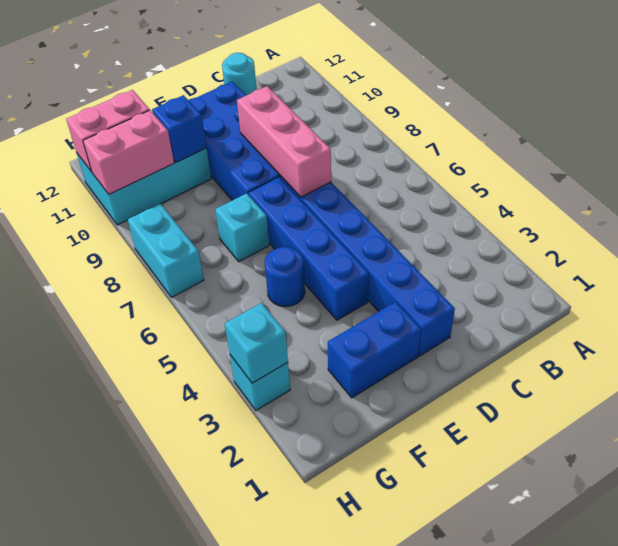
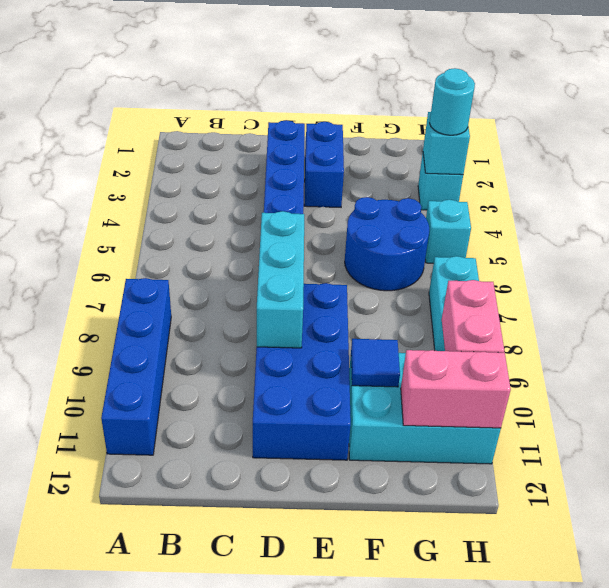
cyan 1x1 round brick [222,53,257,95] -> cyan 1x1 round brick moved to [430,68,475,135]
pink 1x3 brick [237,86,331,197] -> cyan 1x3 brick [257,211,304,348]
blue 1x2 brick [328,302,421,398] -> blue 1x2 brick turned to [304,122,344,207]
blue 1x4 brick [248,177,369,320] -> blue 1x4 brick moved to [101,278,171,455]
blue 1x1 round brick [265,247,305,307] -> blue 2x2 round brick [345,197,429,291]
cyan 1x1 brick [215,193,269,262] -> cyan 1x1 brick moved to [425,200,471,263]
blue 1x1 brick [152,95,207,162] -> blue 1x1 tile [351,339,400,387]
pink 1x2 brick [83,110,174,194] -> pink 1x2 brick turned to [441,280,504,353]

